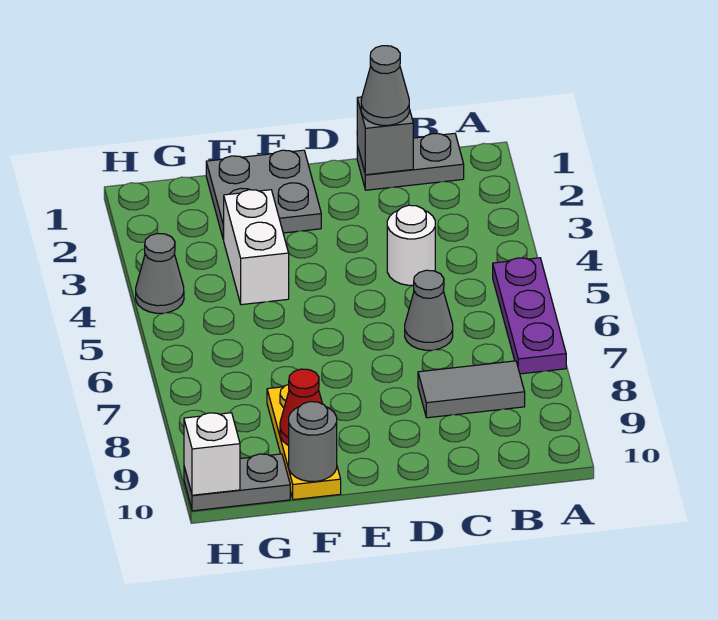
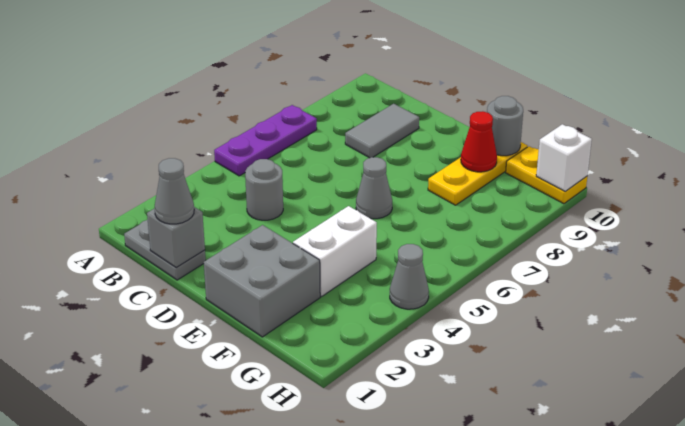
grey 1x2 tile [418,361,525,418] -> grey 1x2 tile turned to [345,104,419,158]
white 1x1 round brick [387,205,435,285] -> grey 1x1 round brick [245,159,283,220]
grey 1x1 cone [405,270,453,350] -> grey 1x1 cone moved to [356,157,392,219]
grey 2x2 plate [206,150,321,239] -> grey 2x2 brick [204,225,320,337]
grey 1x2 plate [184,454,290,511] -> yellow 1x2 plate [506,146,587,204]

